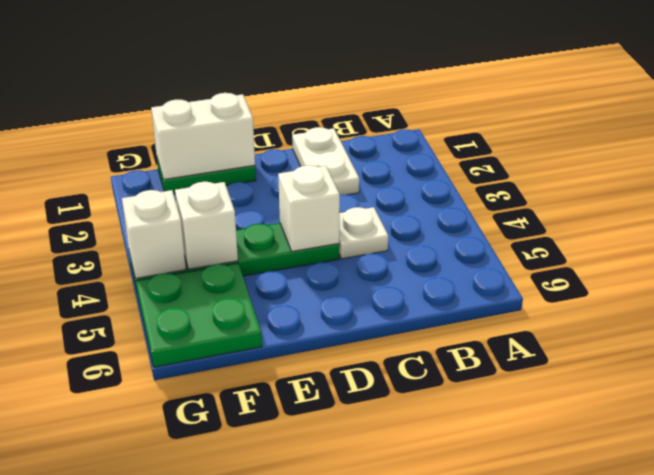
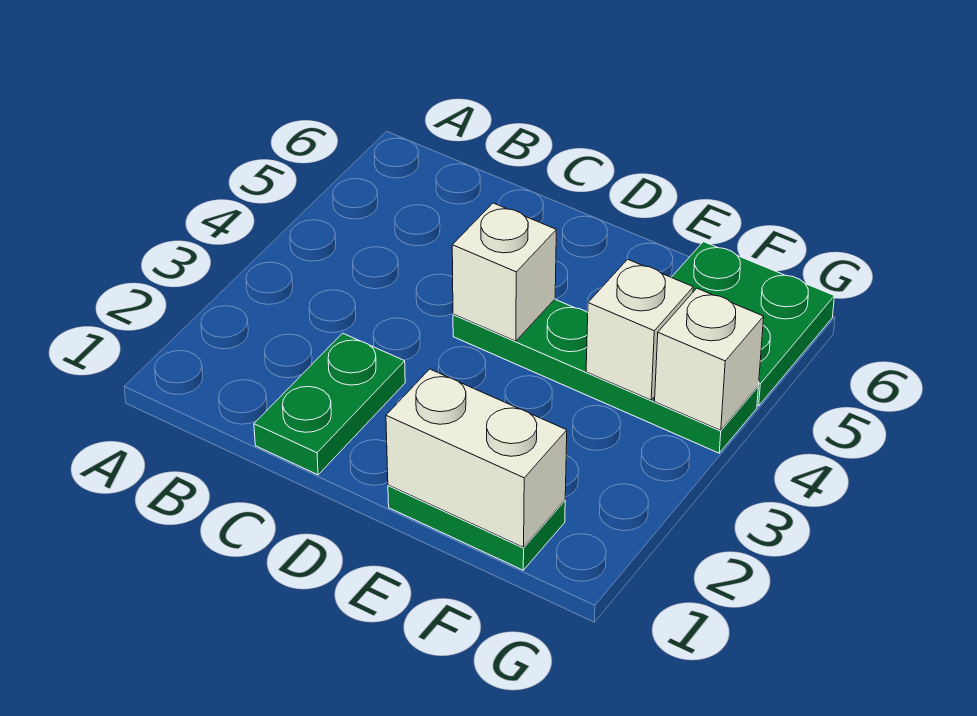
white 1x2 plate [292,127,359,195] -> green 1x2 plate [254,333,405,475]
white 1x1 plate [339,207,388,259] -> none

